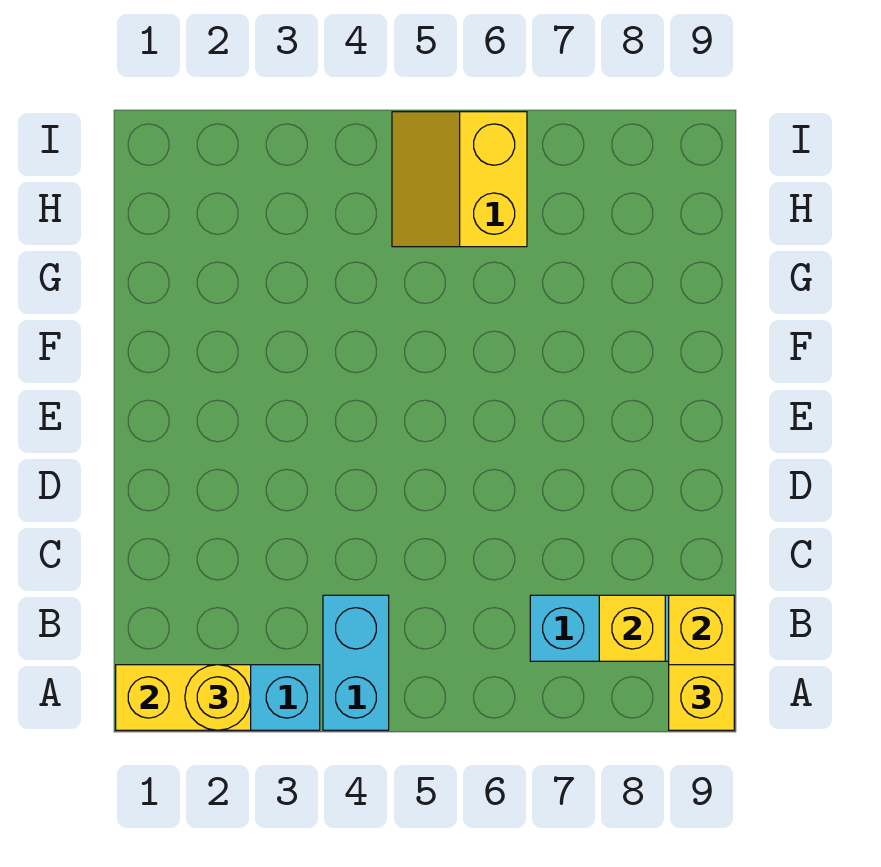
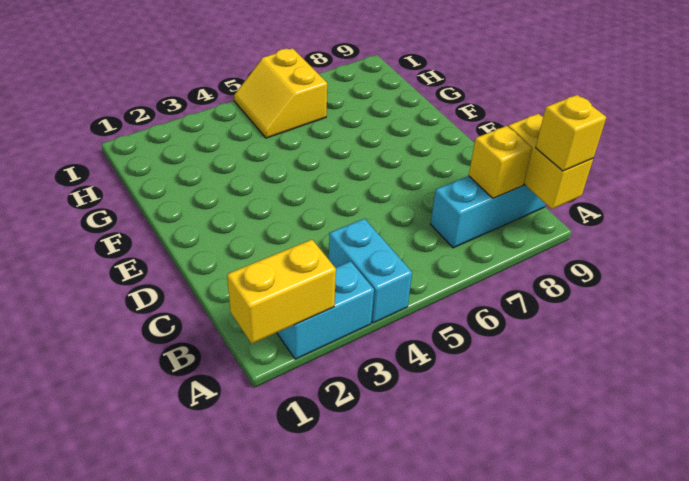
yellow 1x1 round brick [185,665,251,730] -> none

